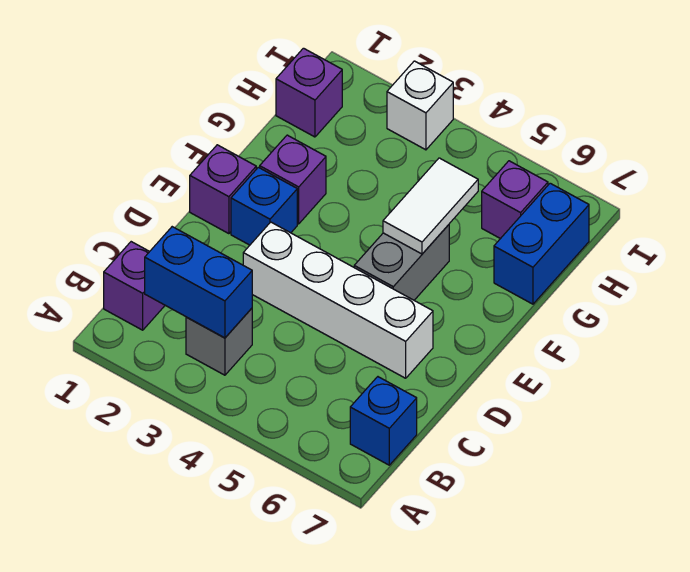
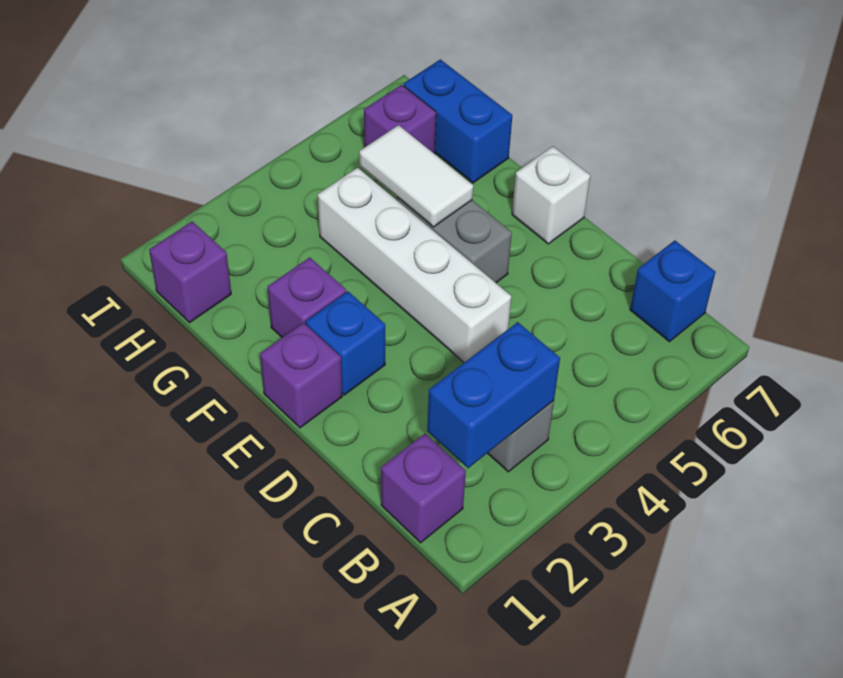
white 1x4 brick [243,222,433,378] -> white 1x4 brick turned to [318,168,511,362]
white 1x1 brick [387,61,453,150] -> white 1x1 brick moved to [512,146,590,244]

